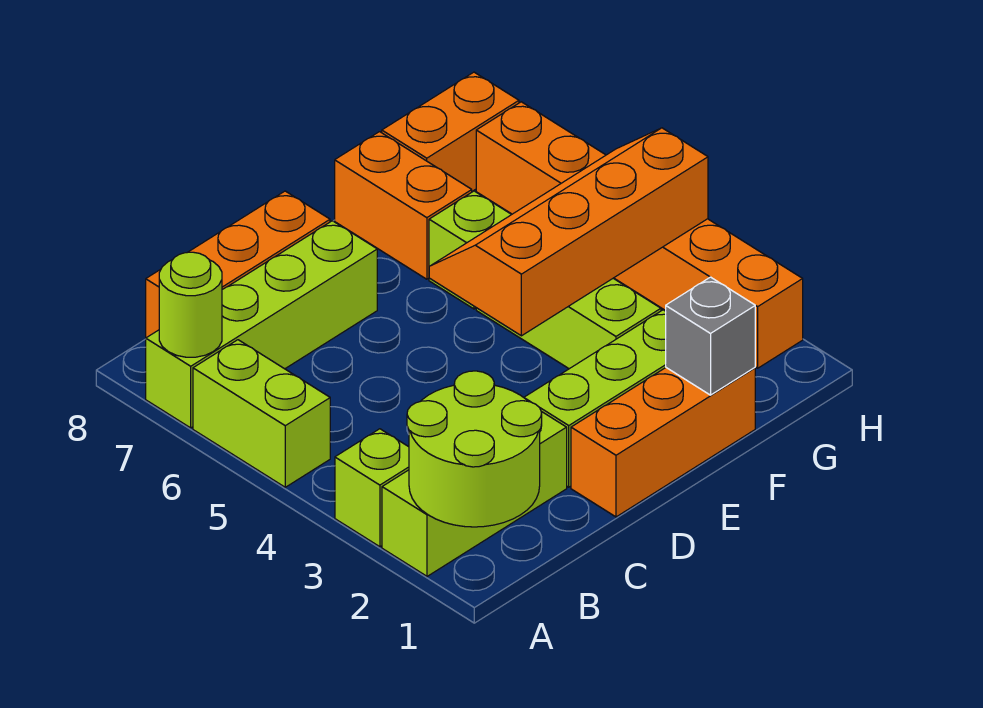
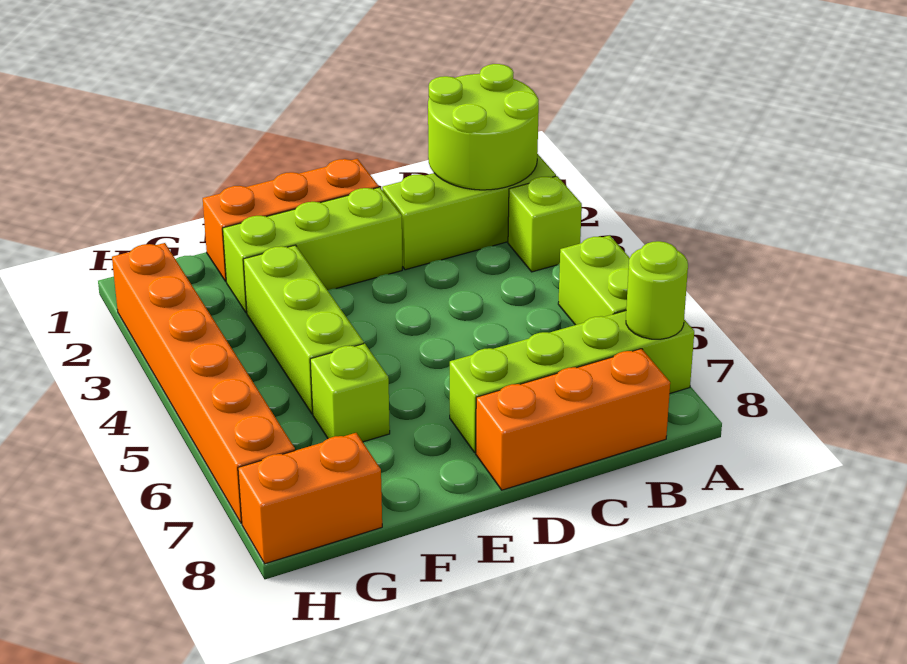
orange 2x4 slope [429,128,708,336] -> none
grey 1x1 brick [666,277,755,395] -> none
orange 1x2 brick [335,132,472,279] -> none

